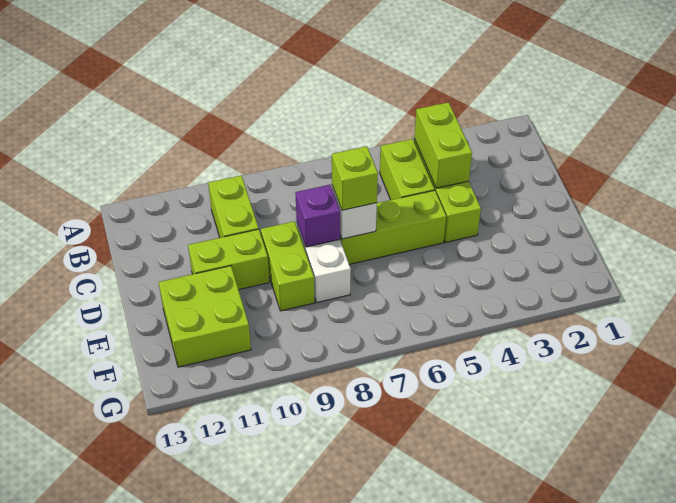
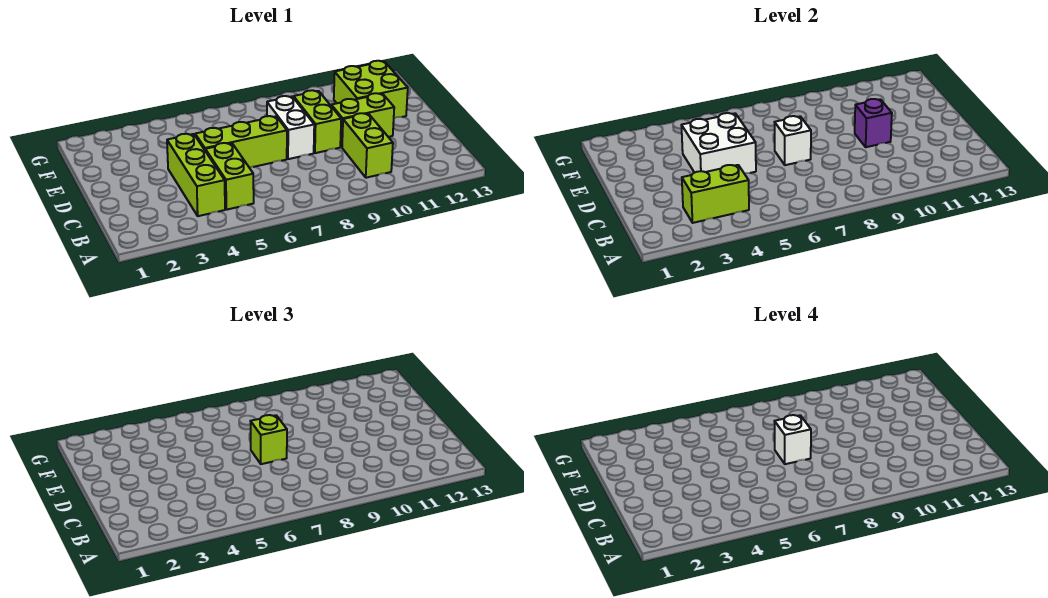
lime 1x2 brick [414,102,472,188] -> lime 1x2 brick turned to [682,165,749,223]
none -> white 2x2 brick [681,113,756,173]
none -> white 1x1 brick [774,415,811,464]
purple 1x1 brick [295,185,340,247] -> purple 1x1 brick moved to [855,99,892,147]

